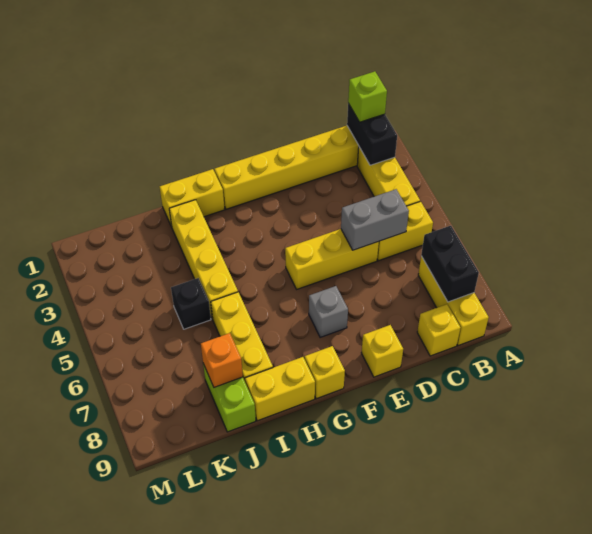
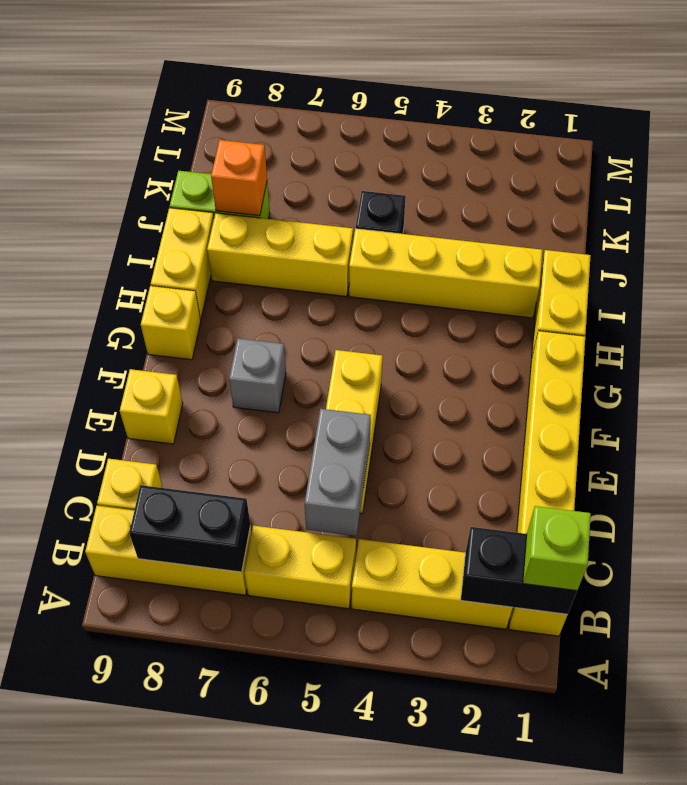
yellow 1x2 brick [377,201,433,261] -> yellow 1x2 brick turned to [244,526,356,609]

